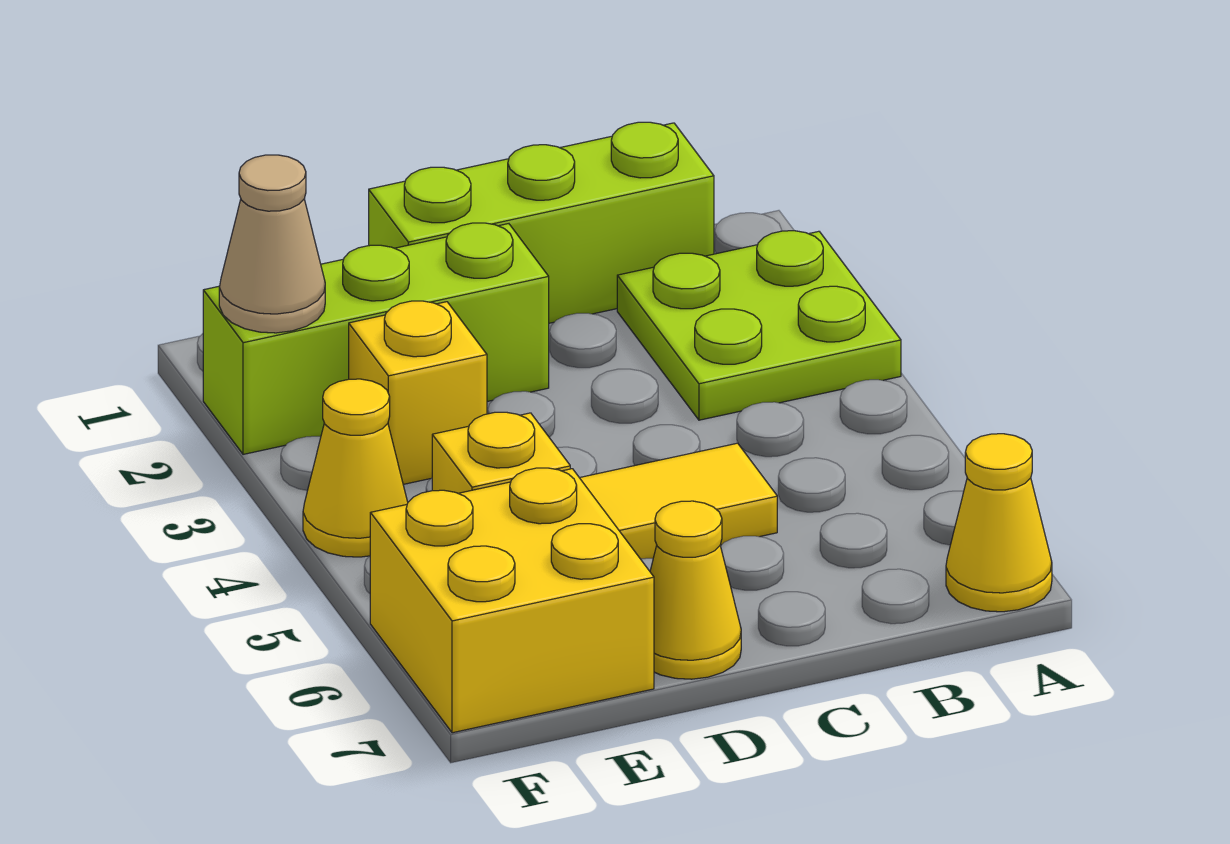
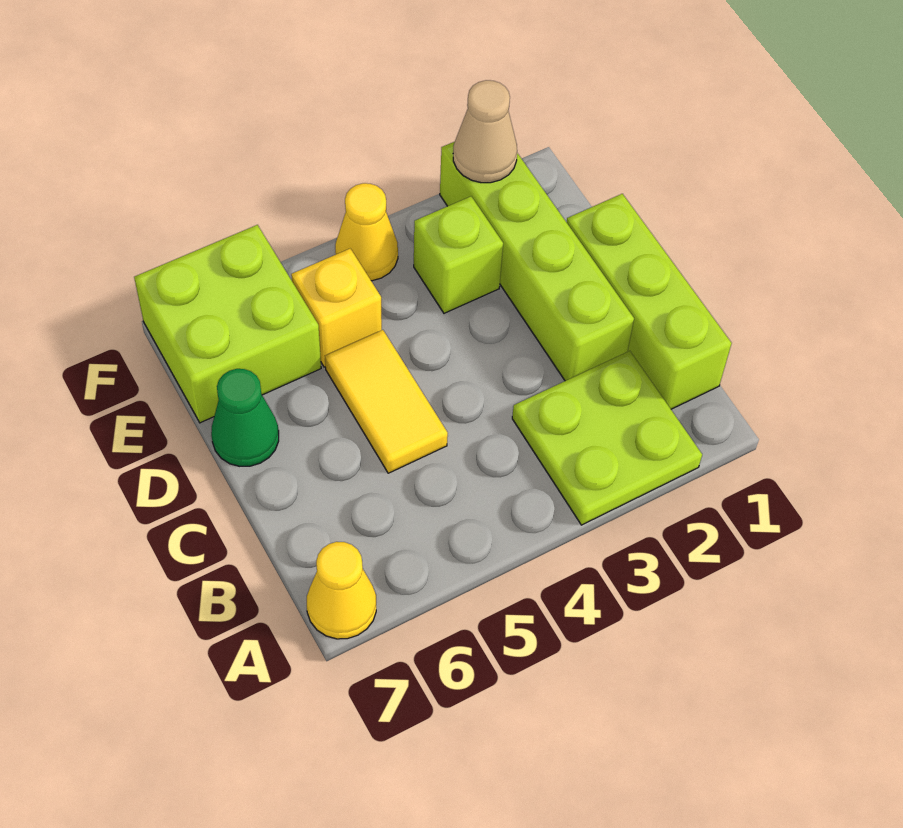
lime 1x3 brick [203,223,549,454] -> lime 1x4 brick [440,142,634,381]
yellow 1x1 cone [650,501,741,679] -> green 1x1 cone [211,369,279,466]
yellow 1x1 brick [349,301,487,484] -> lime 1x1 brick [414,196,503,313]
yellow 2x2 brick [370,468,654,733] -> lime 2x2 brick [134,225,321,423]

